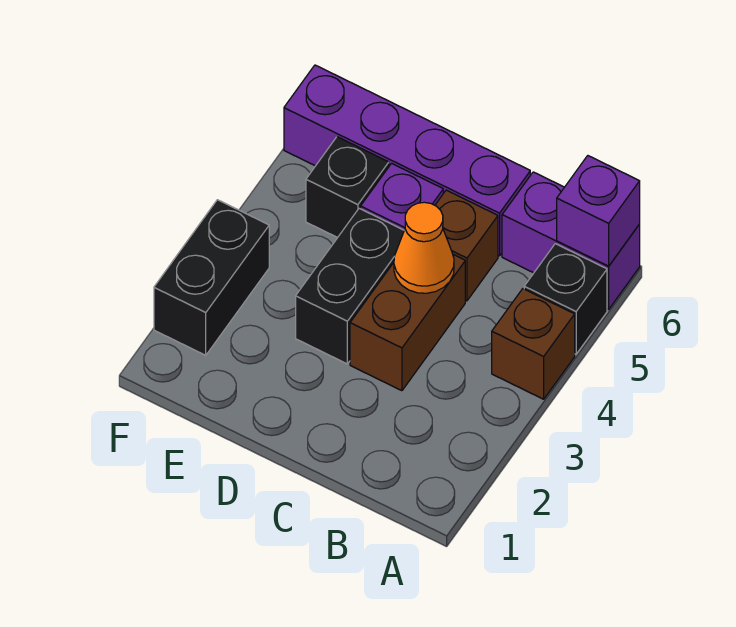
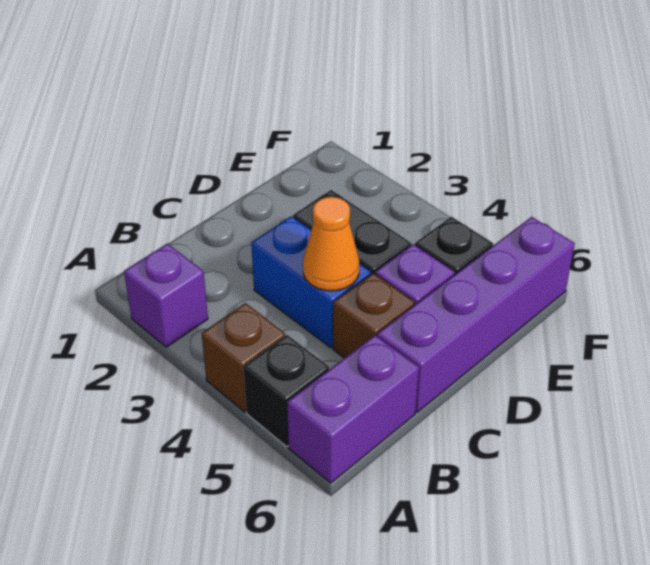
purple 1x1 brick [557,156,640,266] -> purple 1x1 brick moved to [124,244,208,347]
brown 1x2 brick [350,255,465,391] -> blue 1x2 brick [251,216,371,348]
black 1x2 brick [154,200,269,355] -> none

